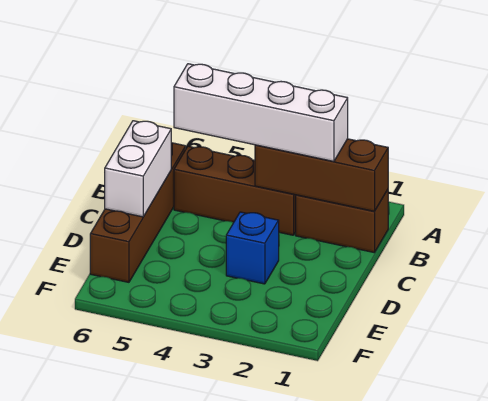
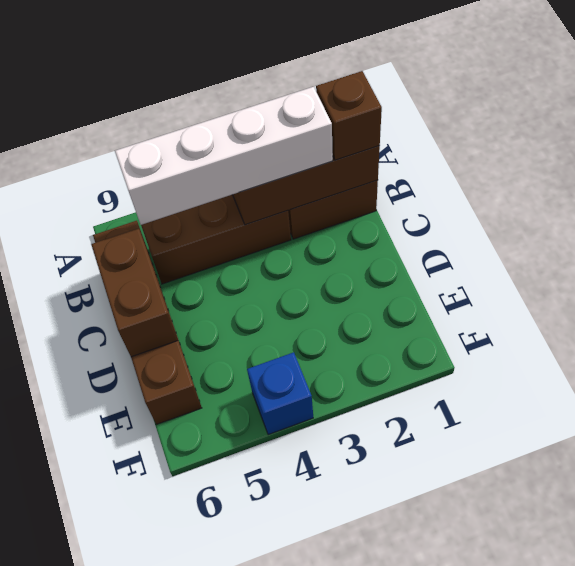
none -> brown 1x1 brick [316,71,382,160]
white 1x2 brick [105,121,171,217] -> brown 1x2 brick [91,228,178,357]
blue 1x1 brick [226,212,279,284] -> blue 1x1 brick moved to [247,352,313,435]

